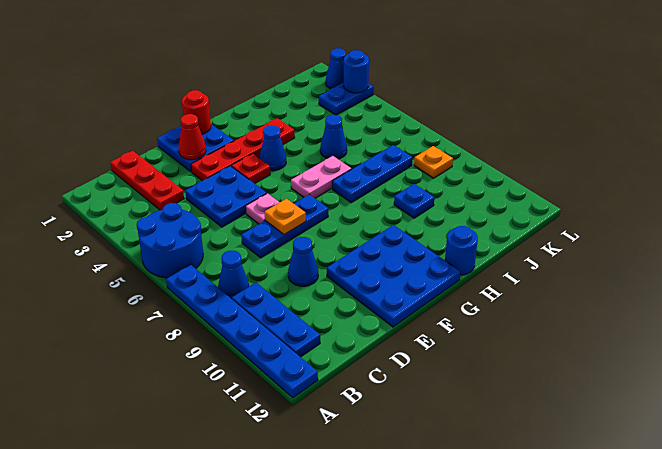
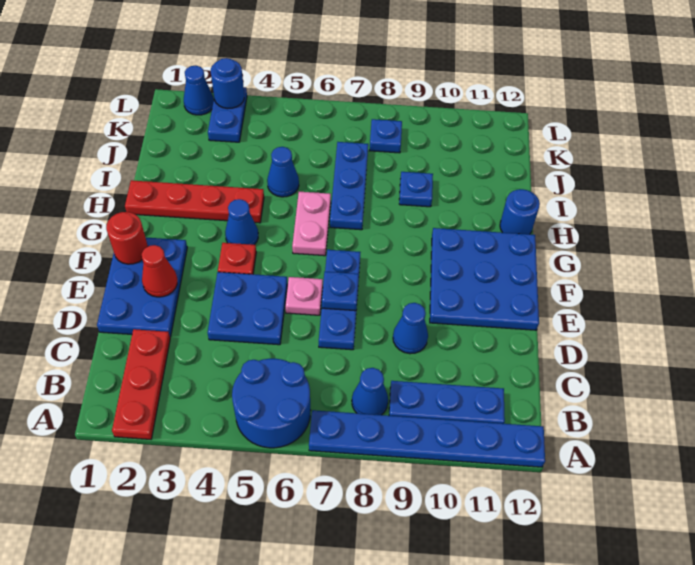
red 1x3 plate [110,151,184,210] -> red 1x3 plate turned to [112,329,170,439]
blue 2x2 plate [157,124,234,172] -> blue 2x3 plate [97,238,187,337]
red 1x4 plate [191,118,295,181] -> red 1x4 plate turned to [125,180,264,223]
orange 1x1 plate [265,199,306,235] -> blue 1x1 plate [322,272,359,311]
orange 1x1 plate [414,146,453,178] -> blue 1x1 plate [369,119,402,153]

